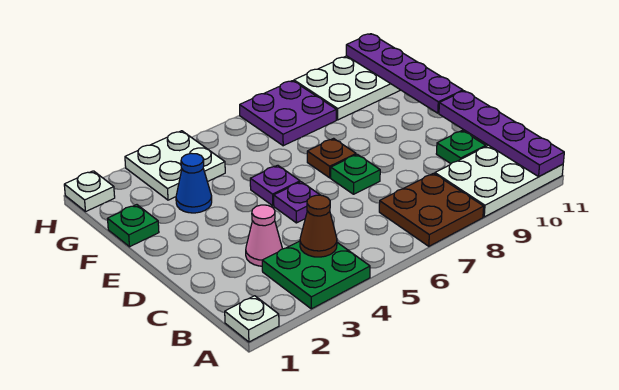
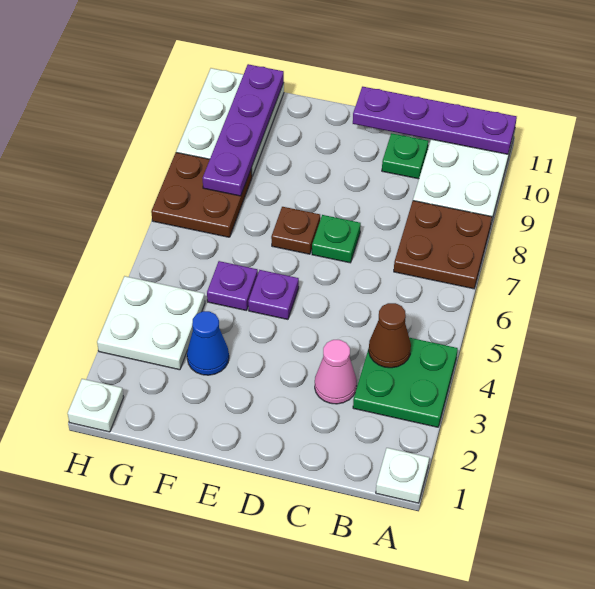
purple 1x1 plate [274,182,319,223] -> purple 1x1 plate moved to [207,261,258,311]
purple 1x4 plate [346,34,463,113] -> purple 1x4 plate turned to [203,64,284,196]
green 1x1 plate [108,205,159,247] -> none
purple 2x2 plate [240,81,336,146] -> brown 2x2 plate [151,153,252,237]

